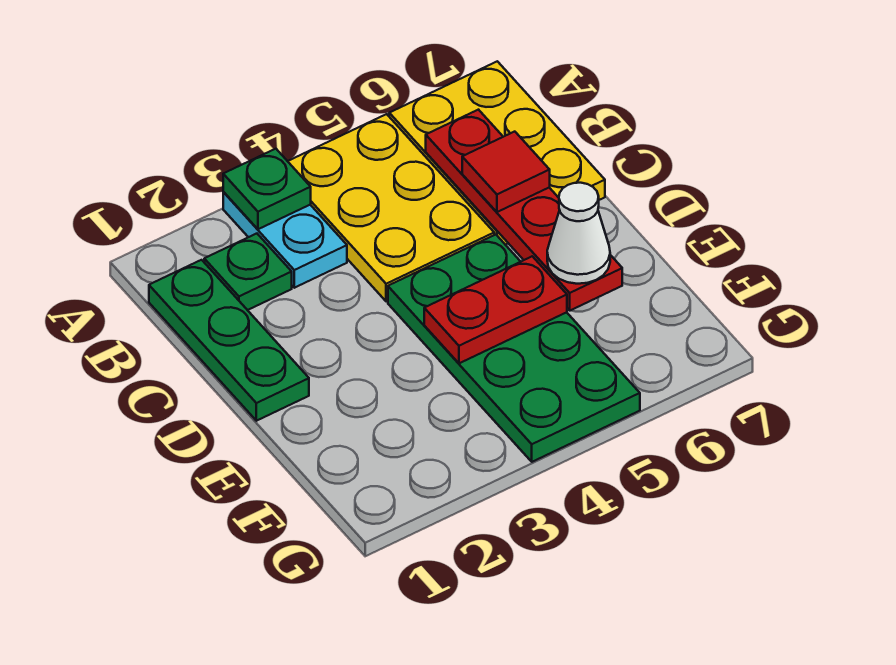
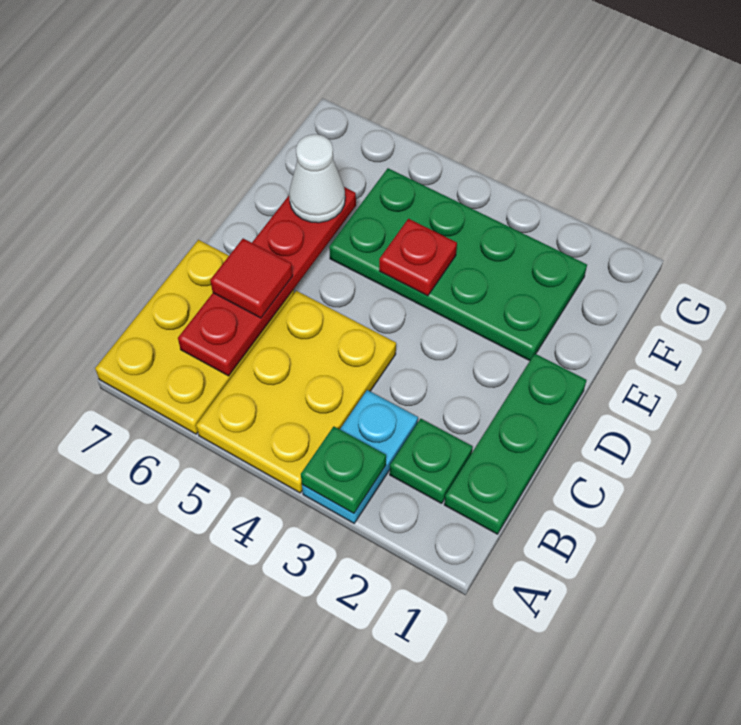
green 2x4 plate [388,235,640,462] -> green 2x4 plate turned to [329,168,587,361]
red 1x2 plate [424,256,567,363] -> red 1x1 plate [379,219,457,296]

